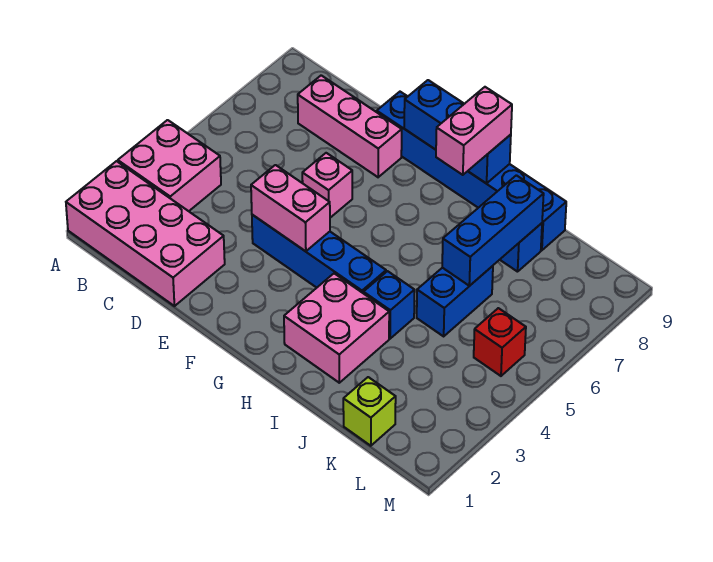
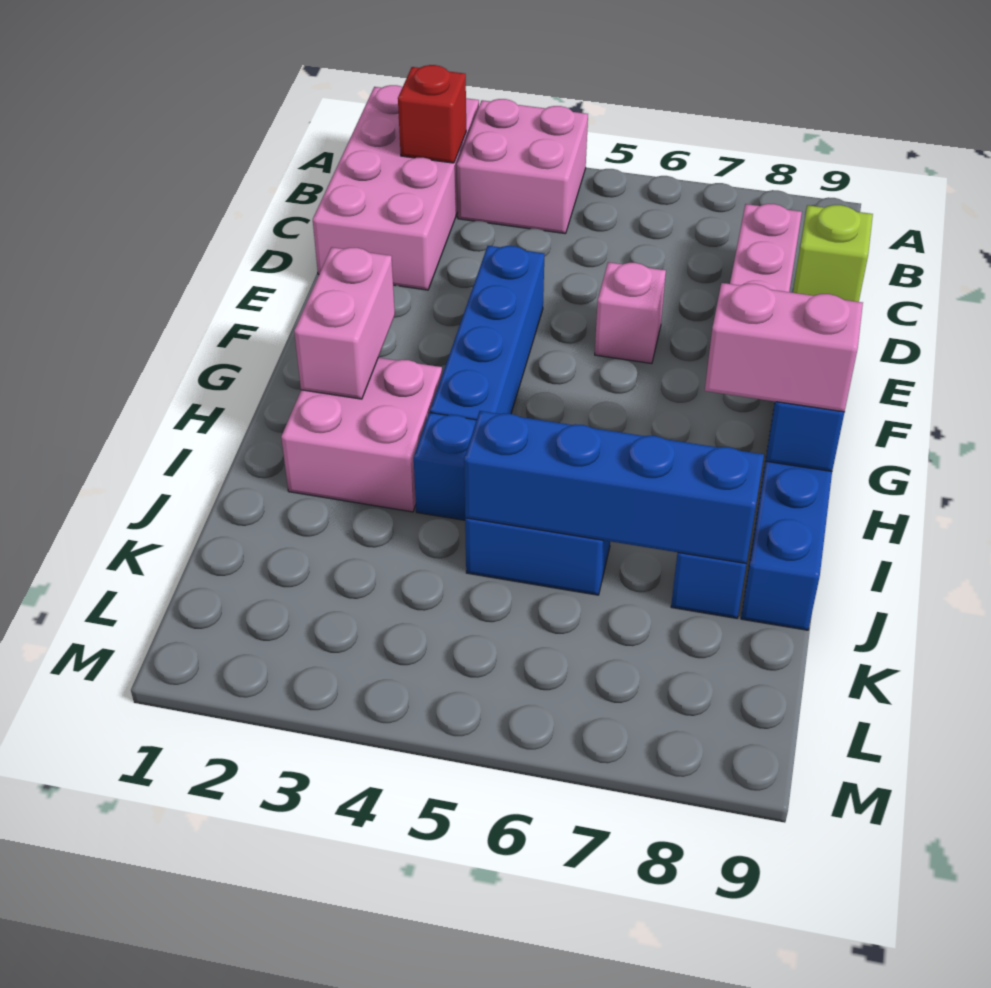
pink 1x2 brick [251,165,330,251] -> pink 1x2 brick moved to [294,247,395,399]
blue 1x3 brick [442,175,544,286] -> blue 1x4 brick [464,411,764,564]
lime 1x1 brick [343,377,396,446] -> lime 1x1 brick moved to [793,205,873,302]
red 1x1 brick [474,308,526,376] -> red 1x1 brick moved to [398,65,466,163]

